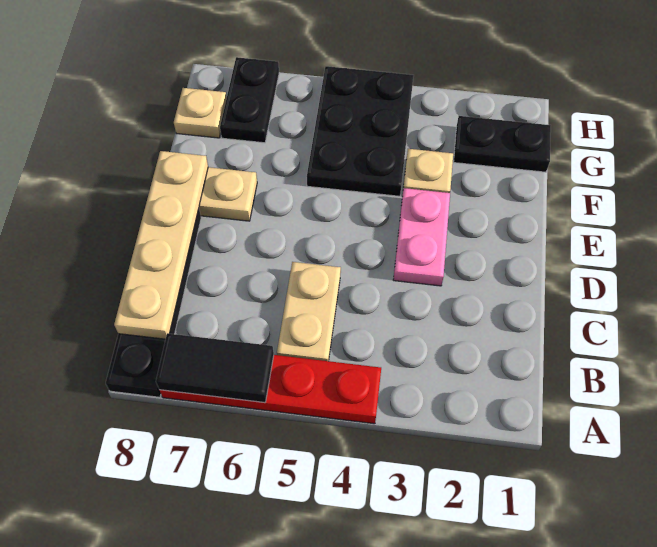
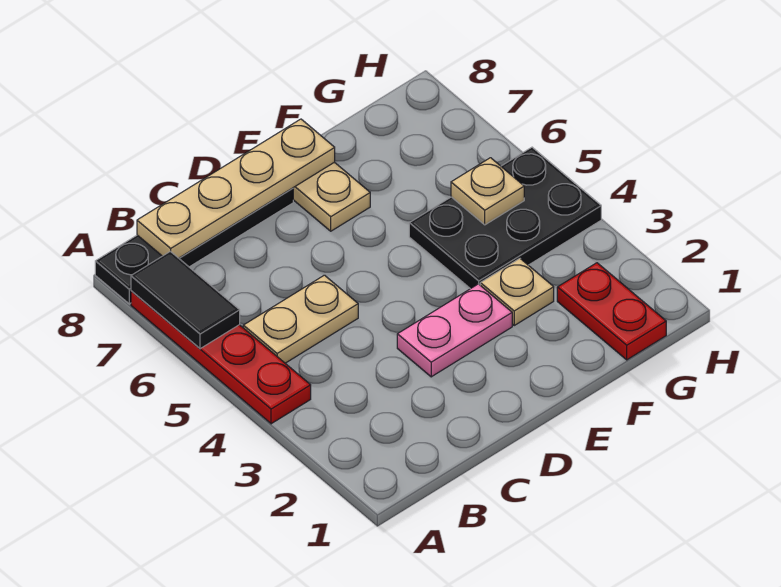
black 1x2 plate [454,116,551,172] -> red 1x2 plate [557,263,666,360]
black 1x2 plate [220,57,279,143] -> none
tan 1x1 plate [174,88,227,138] -> tan 1x1 plate moved to [451,158,524,225]

